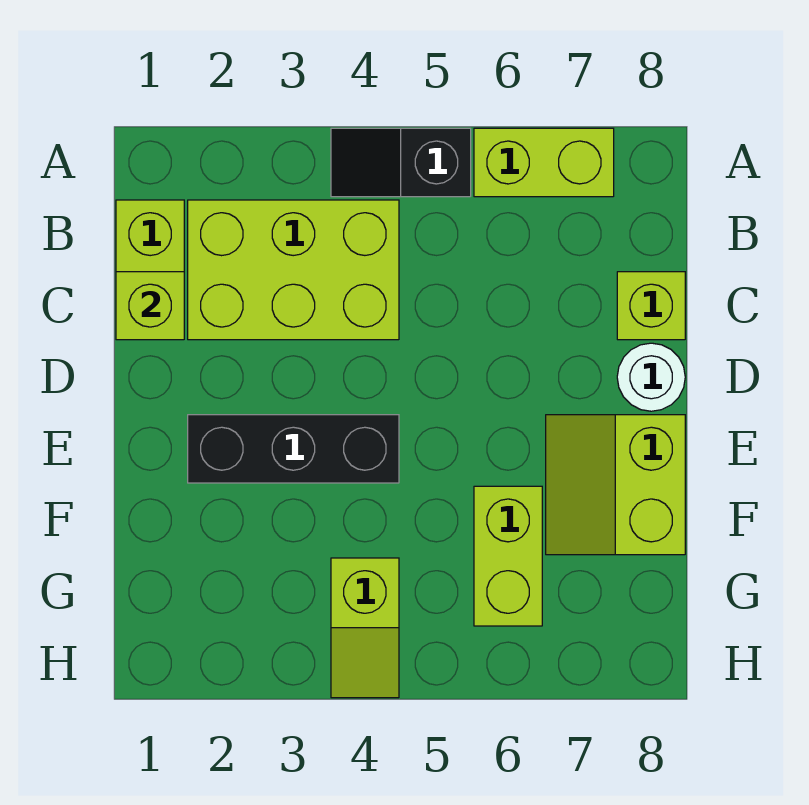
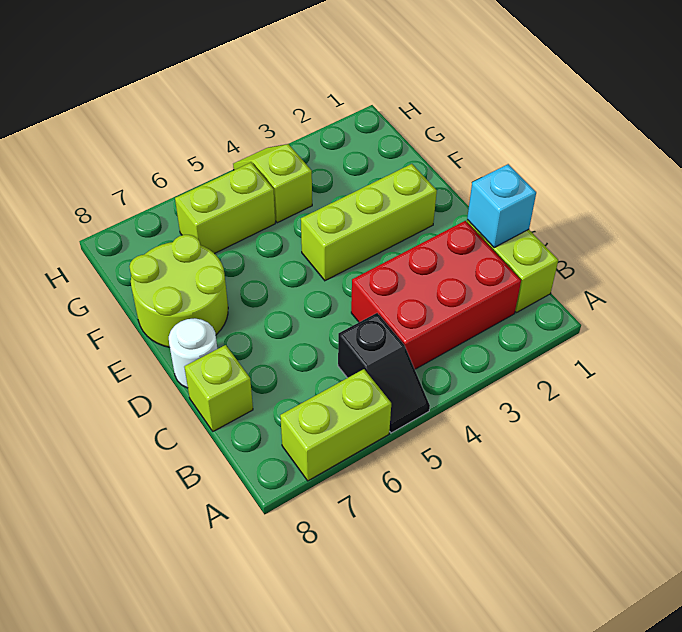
black 1x2 slope [331,128,471,197] -> black 1x2 slope turned to [338,313,430,433]
lime 2x3 brick [188,200,399,340] -> red 2x3 brick [351,221,521,369]
lime 1x1 brick [116,272,184,340] -> cyan 1x1 brick [467,164,536,248]
black 1x3 brick [188,415,399,483] -> lime 1x3 brick [301,164,437,281]
lime 2x2 slope [546,415,685,555] -> lime 2x2 round brick [130,235,228,347]
lime 1x2 brick [474,486,542,626] -> lime 1x2 brick turned to [175,163,275,254]

